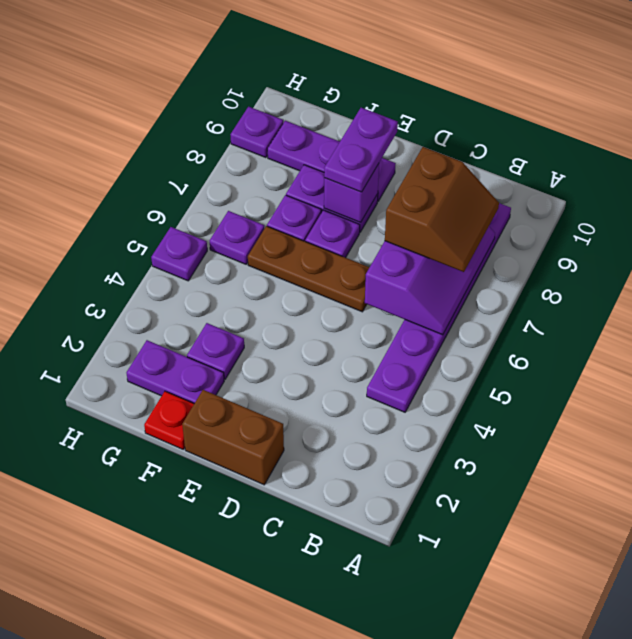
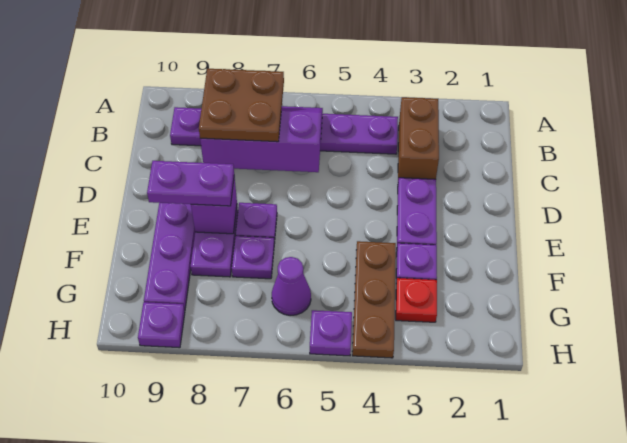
brown 2x2 slope [385,147,499,272] -> brown 2x2 plate [199,69,284,142]
brown 1x2 brick [182,390,284,485] -> brown 1x2 brick moved to [398,97,439,180]
brown 1x3 plate [248,226,369,312] -> brown 1x3 plate moved to [352,241,396,358]
red 1x1 plate [144,391,194,449] -> red 1x1 plate moved to [396,278,437,322]
purple 1x2 plate [127,340,224,404] -> purple 1x2 plate moved to [397,178,437,245]
purple 1x1 plate [210,211,264,264] -> purple 1x1 cone [272,257,311,316]

